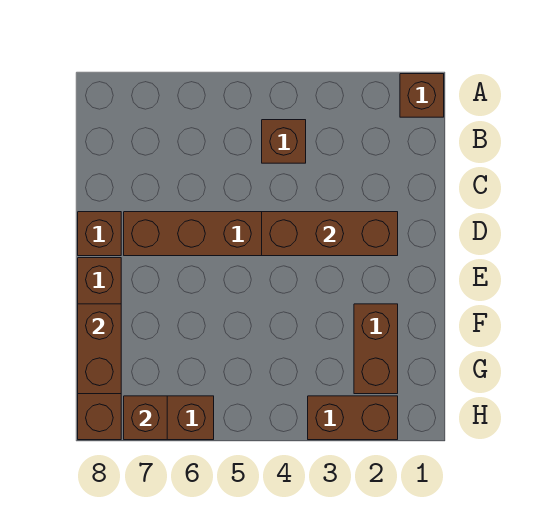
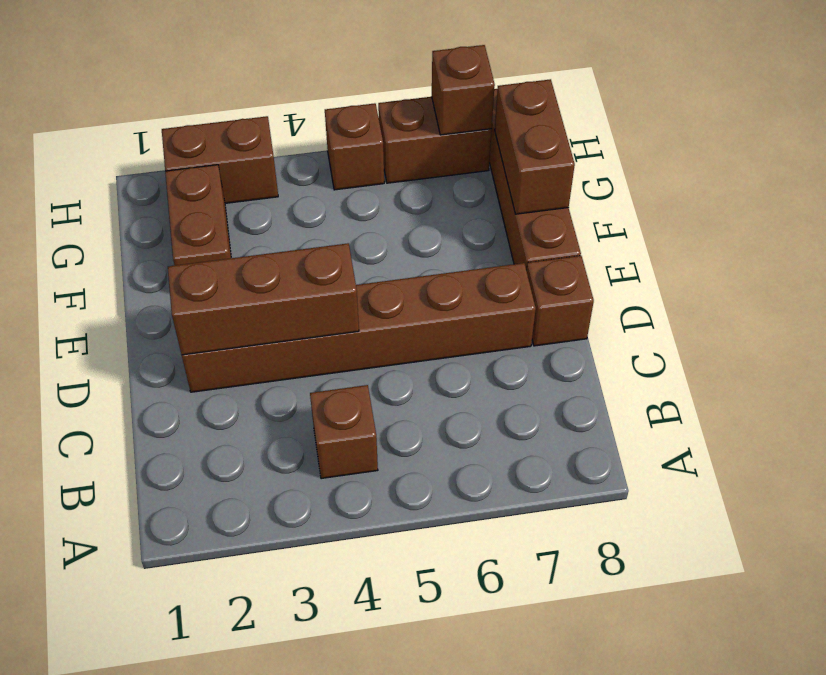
brown 1x1 brick [400,74,444,117] -> brown 1x1 brick moved to [325,103,384,190]

